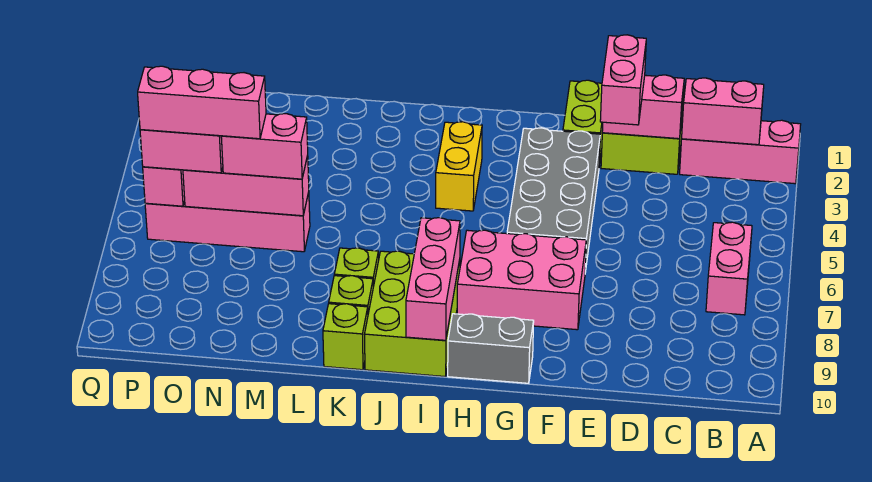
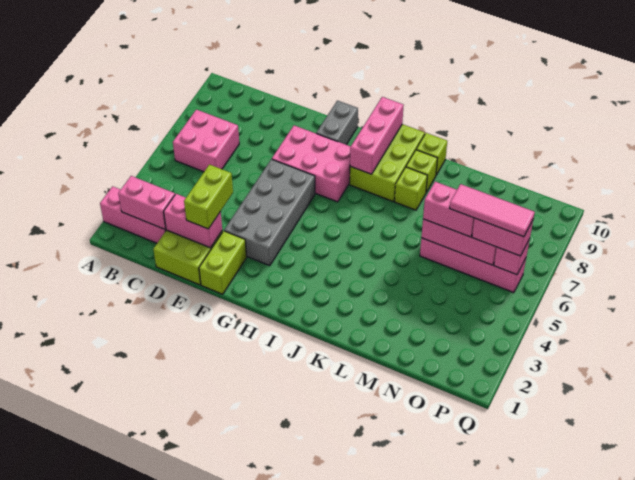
pink 1x2 brick [706,222,752,315] -> pink 2x2 brick [173,110,239,172]
pink 1x2 brick [600,35,646,125] -> lime 1x2 brick [184,165,233,229]
grey 1x2 brick [448,314,534,383] -> grey 1x2 brick turned to [316,101,358,145]
yellow 1x2 brick [436,122,482,211] -> none
pink 1x3 brick [138,66,266,139] -> pink 1x3 tile [450,184,535,237]

